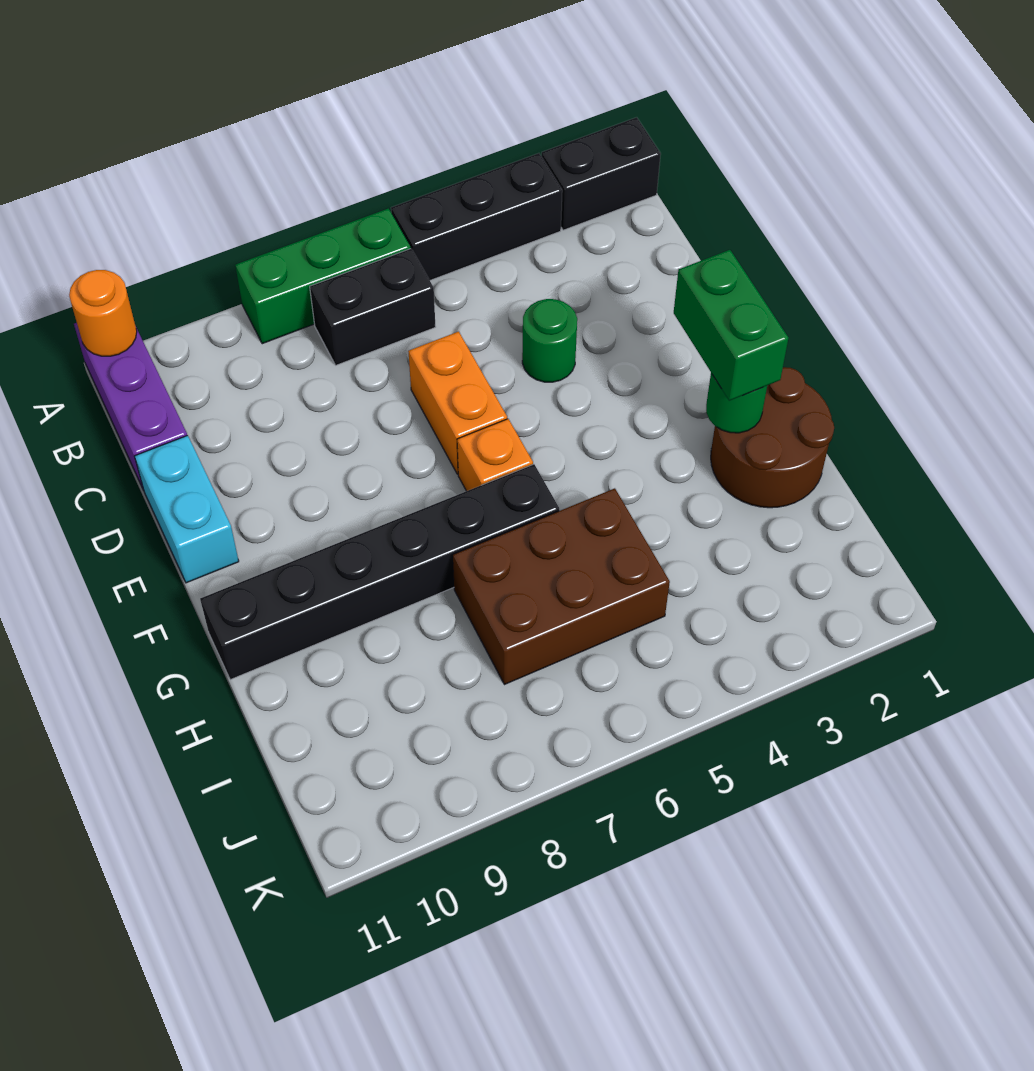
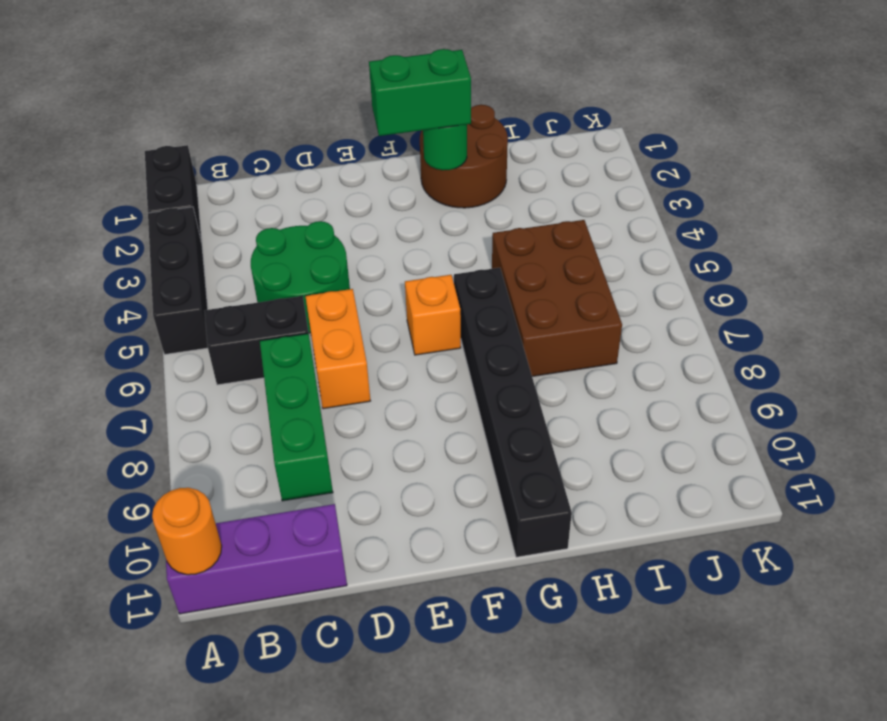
green 1x3 brick [235,208,410,344] -> green 1x3 brick moved to [260,333,333,501]
black 1x2 brick [310,249,436,365] -> black 1x2 brick turned to [204,296,309,385]
green 1x1 round brick [522,299,577,382] -> green 2x2 round brick [251,221,350,333]
orange 1x2 brick [408,332,507,474] -> orange 1x2 brick turned to [305,289,370,409]
cyan 1x2 brick [135,435,239,583] -> none

